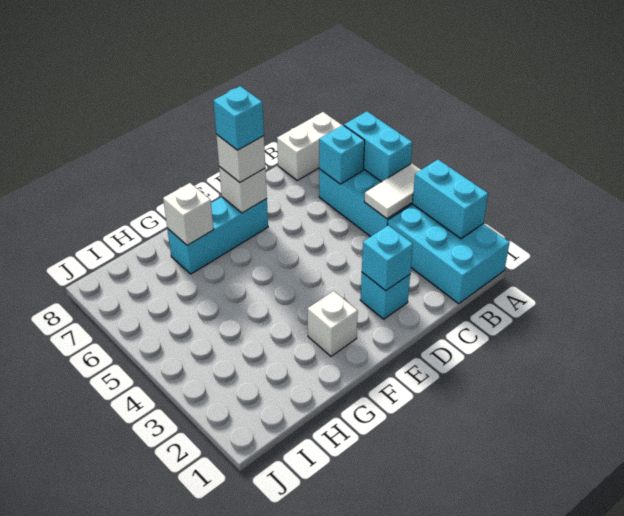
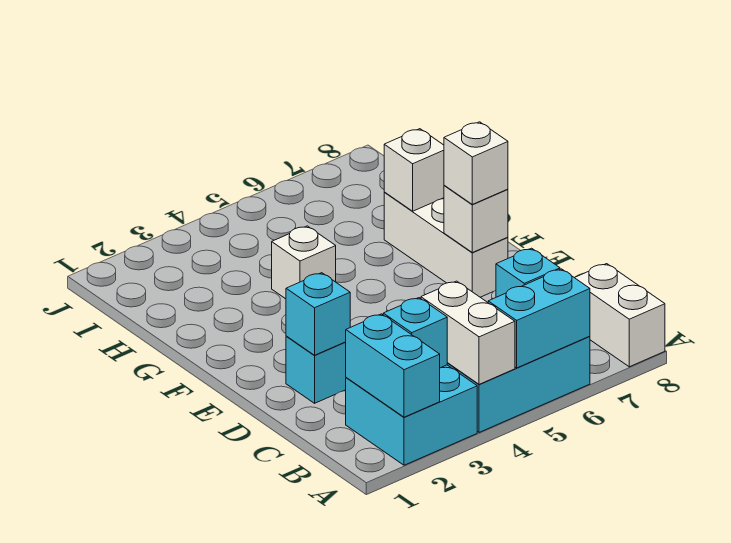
cyan 2x3 brick [388,204,510,303] -> cyan 2x2 brick [346,365,477,465]
cyan 1x2 brick [412,160,488,239] -> cyan 1x2 brick turned to [346,314,440,417]
white 1x2 tile [364,163,421,219] -> white 1x2 brick [421,281,515,384]
cyan 1x3 brick [167,197,268,274] -> white 1x3 brick [384,192,508,297]
cyan 1x1 brick [213,86,264,150] -> cyan 1x1 brick moved to [383,298,447,368]
white 1x1 brick [308,291,358,356] -> white 1x1 brick moved to [272,226,336,299]

